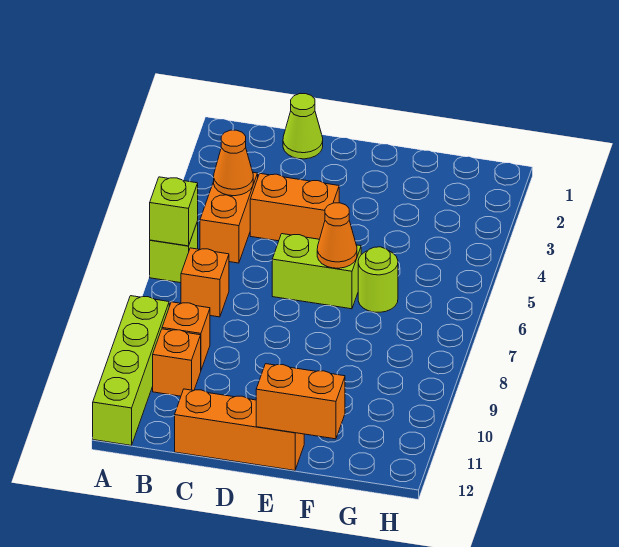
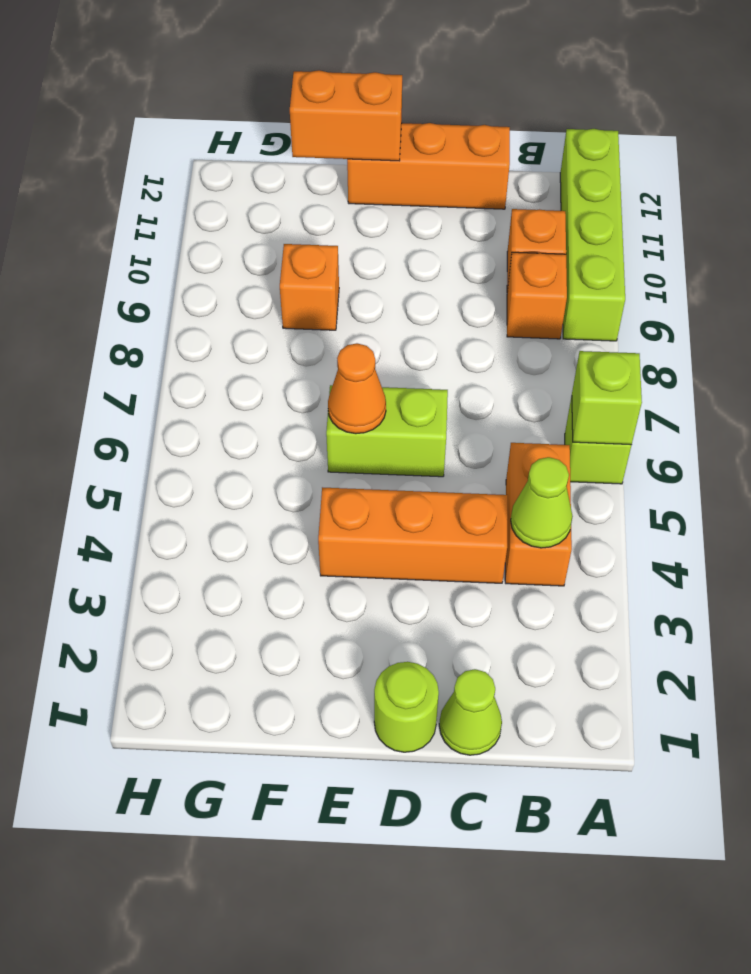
orange 1x1 cone [214,130,253,196] -> lime 1x1 cone [511,457,573,548]
orange 1x1 brick [181,248,229,317] -> orange 1x1 brick moved to [280,244,339,330]
orange 1x2 brick [250,173,339,241] -> orange 1x3 brick [318,487,508,583]
lime 1x1 round brick [358,247,398,312] -> lime 1x1 round brick moved to [374,662,439,752]

